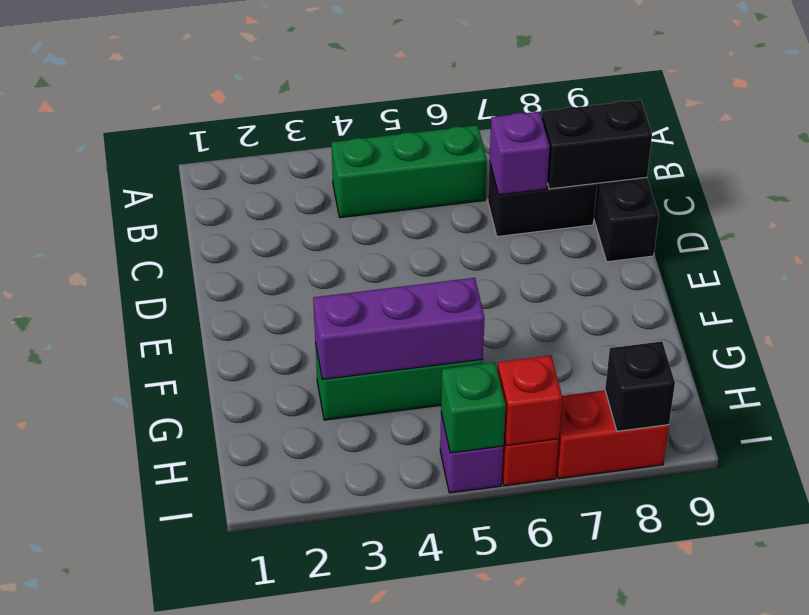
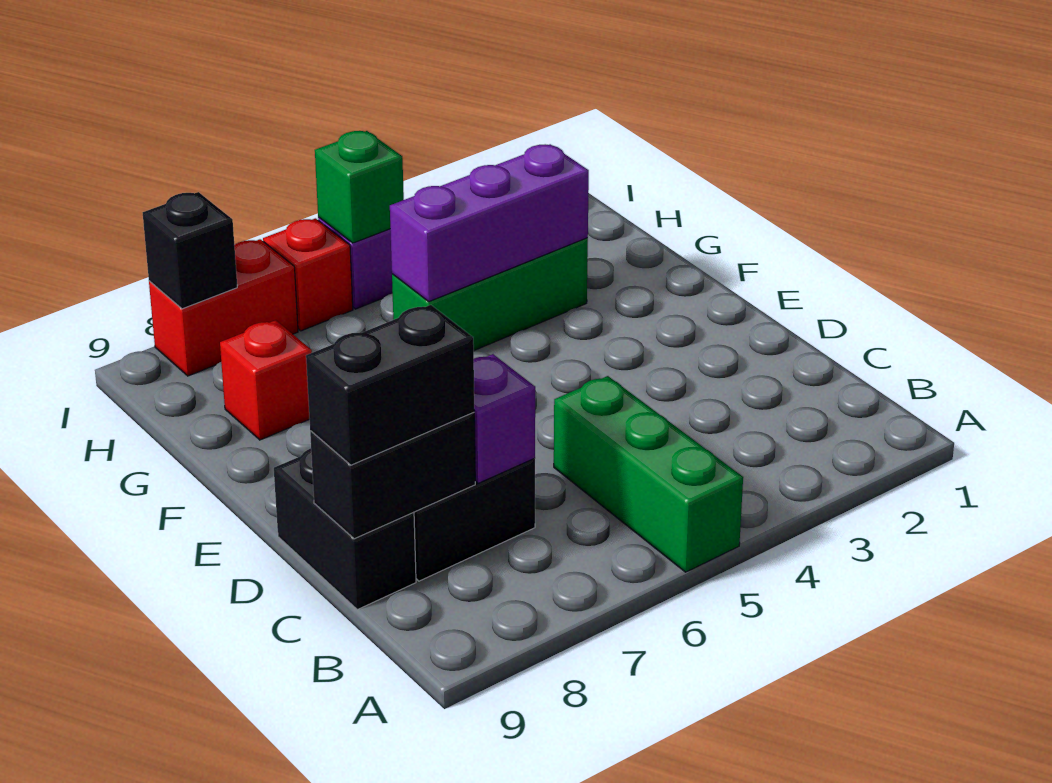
green 1x3 brick [331,125,487,218] -> green 1x3 brick turned to [554,376,743,572]
none -> black 1x2 brick [306,305,474,465]
red 1x1 brick [498,355,562,446] -> red 1x1 brick moved to [220,320,312,440]

